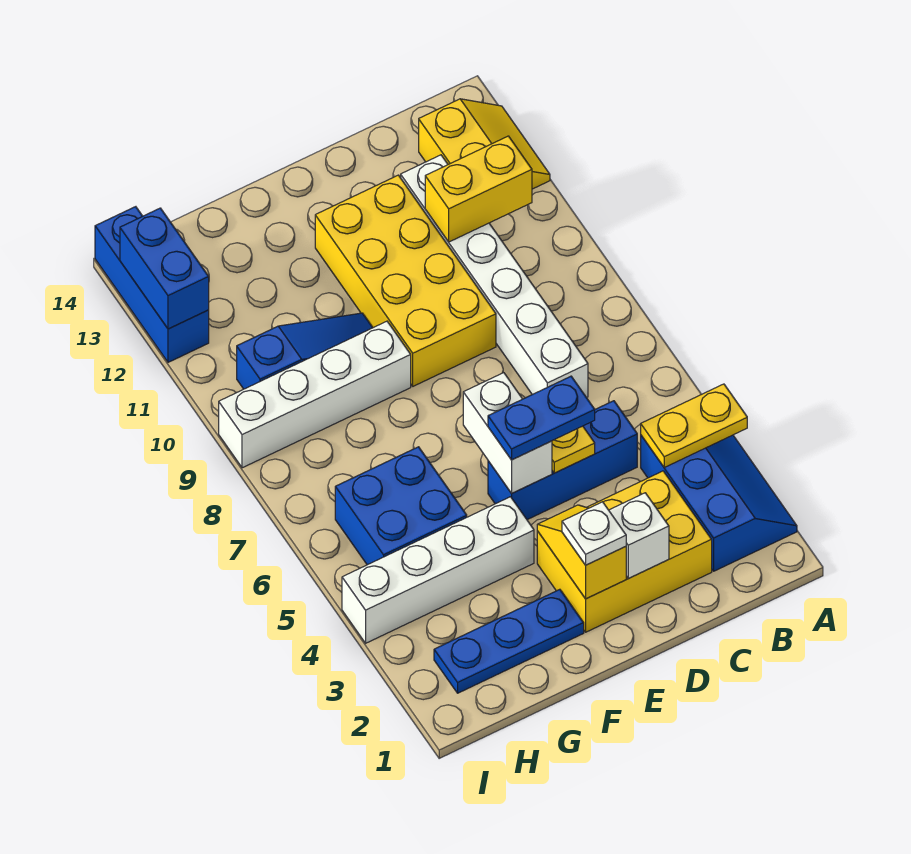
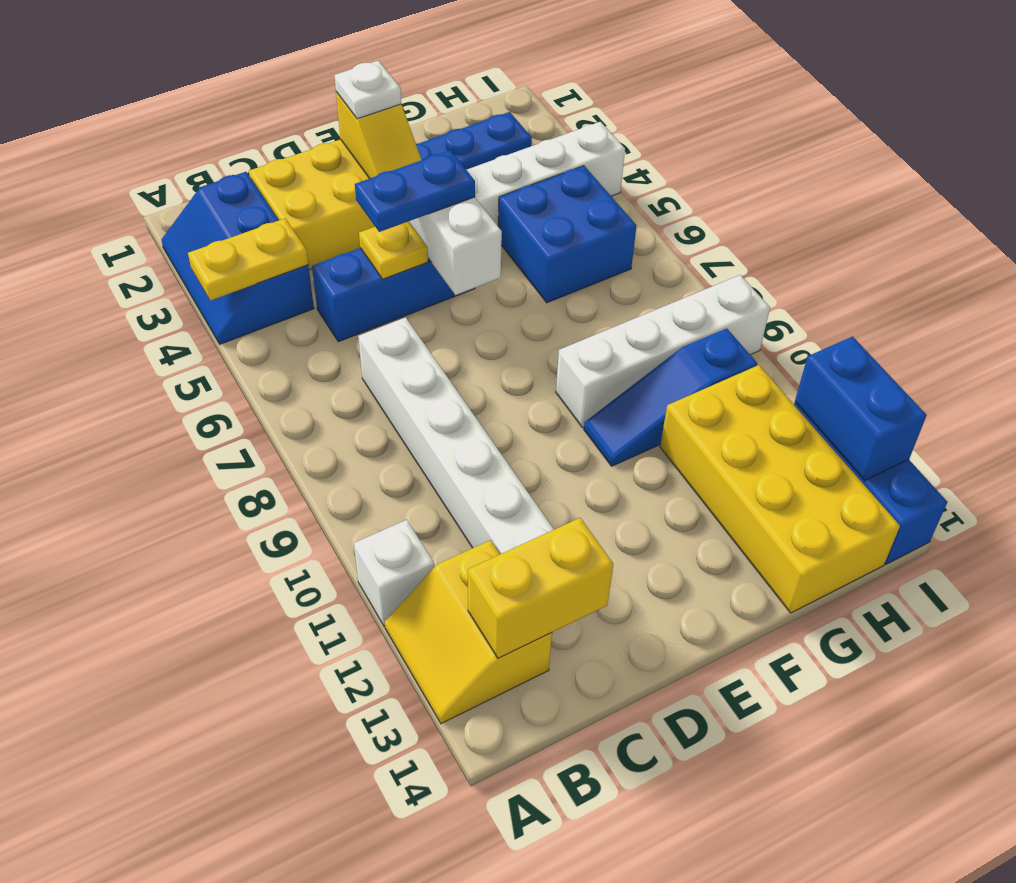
yellow 1x2 brick [425,136,532,242] -> yellow 1x2 brick moved to [468,518,613,658]
white 1x1 brick [609,493,669,579] -> white 1x1 brick moved to [354,520,434,626]
yellow 2x4 brick [315,175,496,386] -> yellow 2x4 brick moved to [660,365,900,613]

